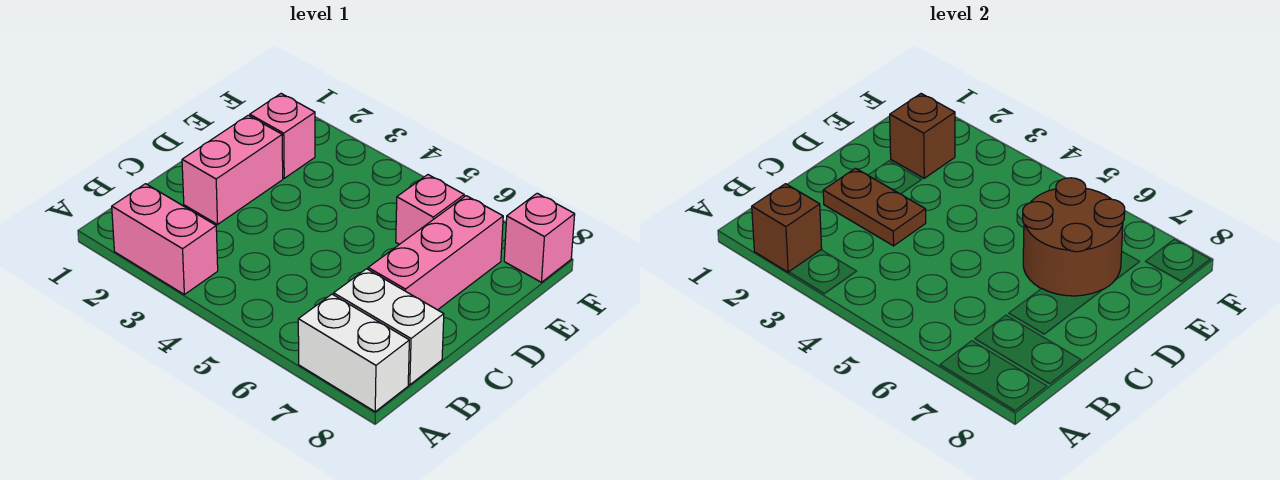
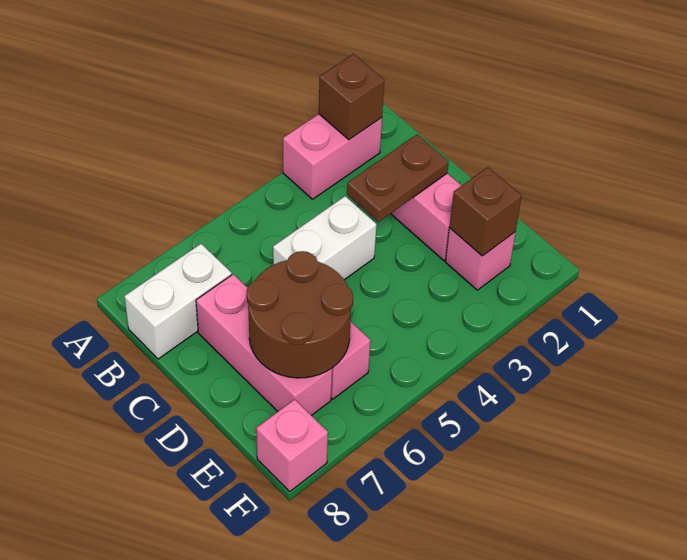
white 1x2 brick [298,294,409,412] -> white 1x2 brick moved to [273,196,376,280]

